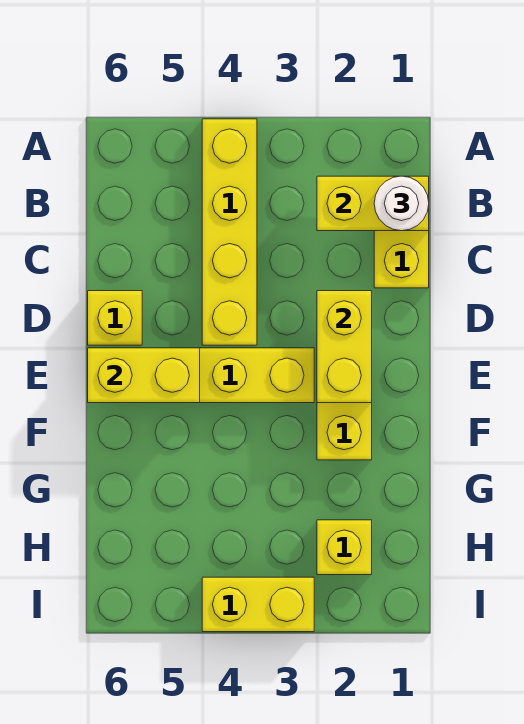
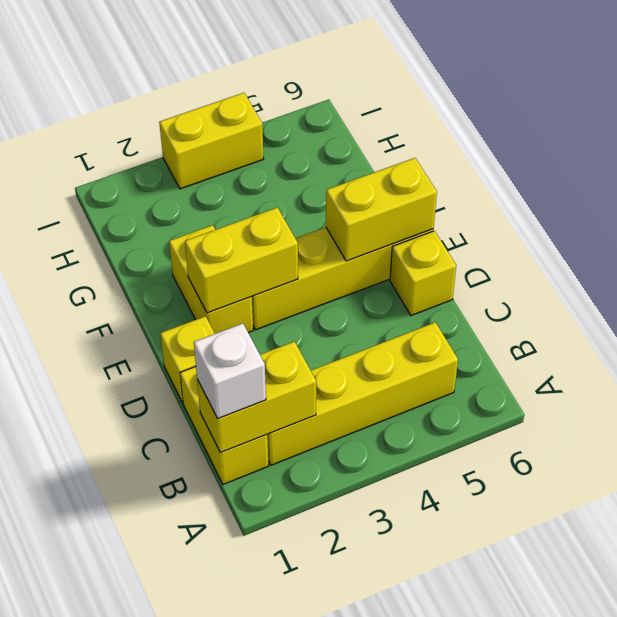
yellow 1x4 brick [202,119,257,345] -> yellow 1x4 brick turned to [267,322,458,465]
white 1x1 round brick [374,176,429,231] -> white 1x1 brick [194,323,266,419]
yellow 1x2 brick [317,291,372,403] -> yellow 1x2 brick turned to [185,208,298,313]
yellow 1x1 brick [317,520,372,575] -> yellow 1x1 brick moved to [160,316,215,403]

